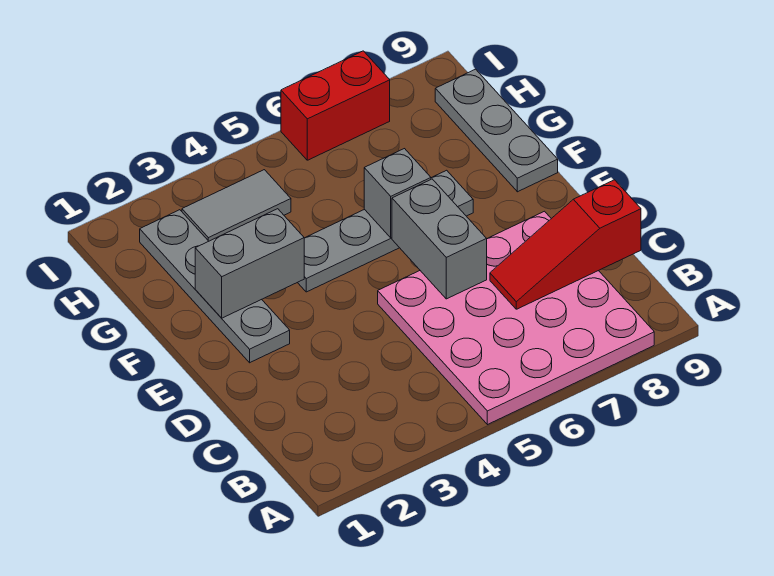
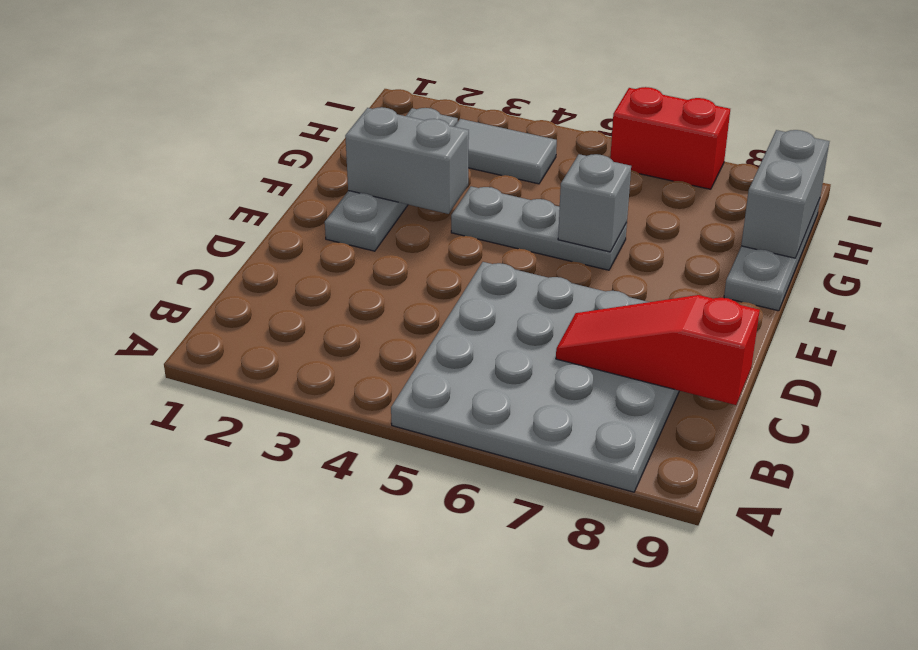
pink 4x4 plate [378,211,654,425] -> grey 4x4 plate [391,262,679,492]
grey 1x2 brick [392,179,487,299] -> grey 1x2 brick moved to [741,130,829,258]
grey 1x4 plate [298,170,473,292] -> grey 1x3 plate [451,186,627,270]

